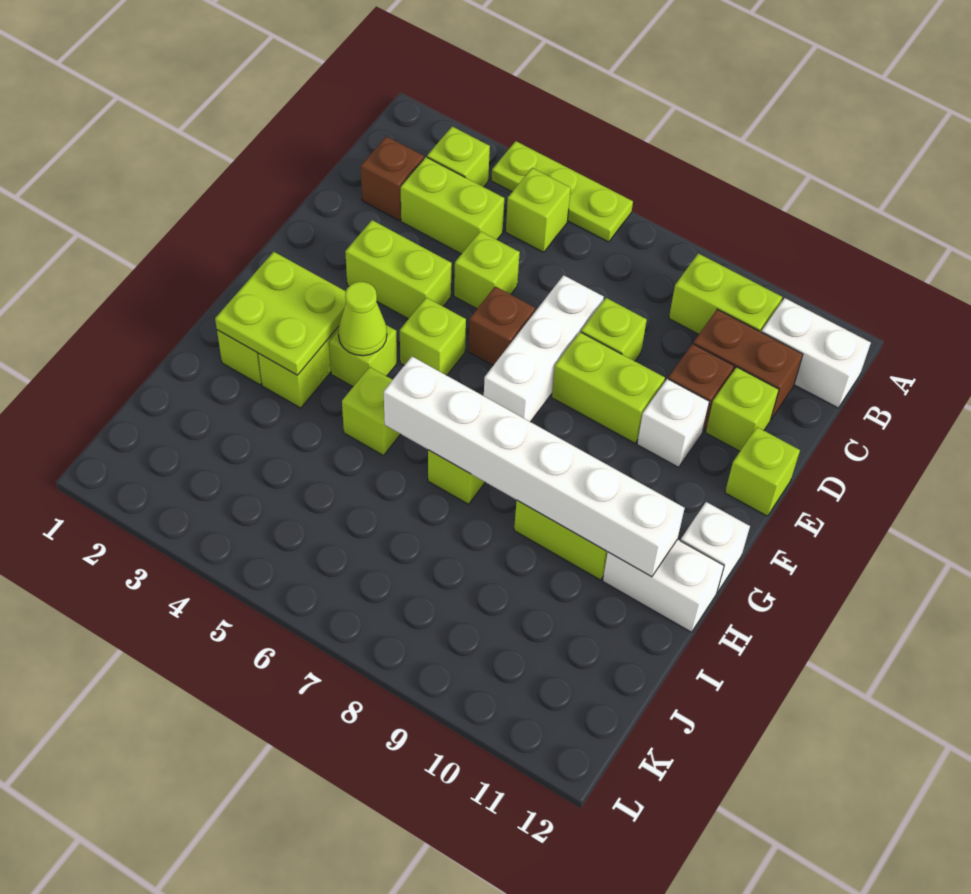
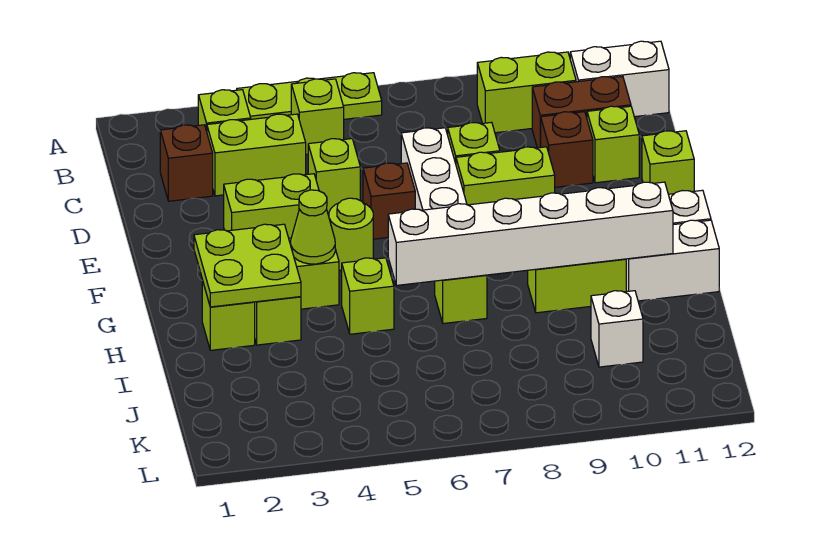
white 1x1 brick [637,379,709,467] -> white 1x1 brick moved to [591,291,643,367]
lime 1x1 brick [400,298,466,375] -> lime 1x1 round brick [329,198,373,271]

